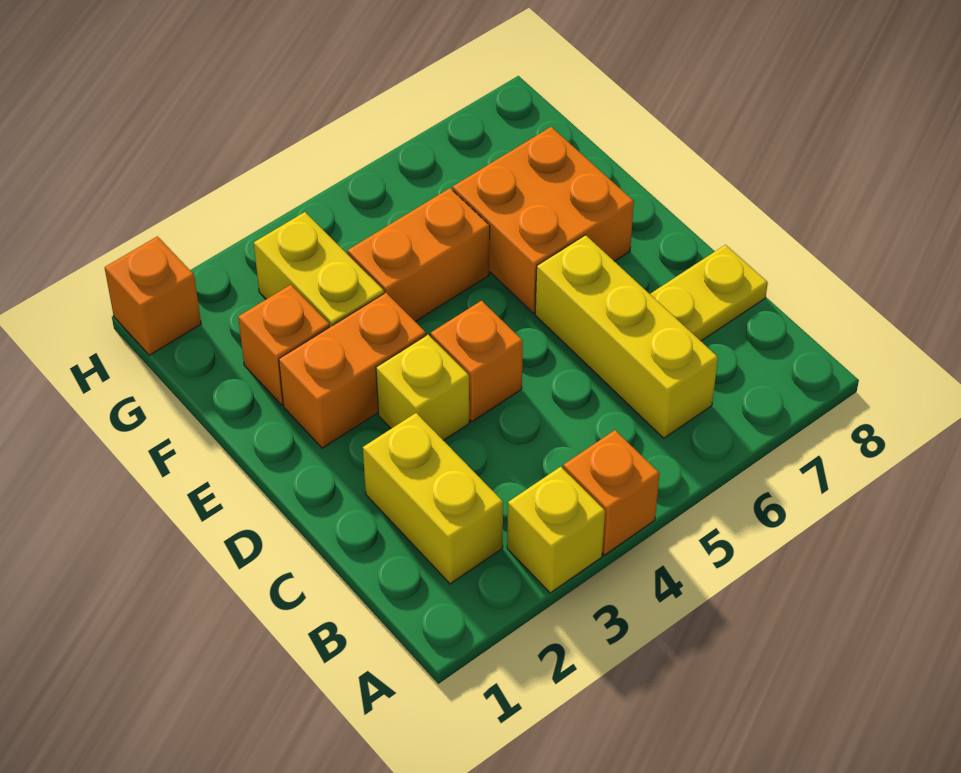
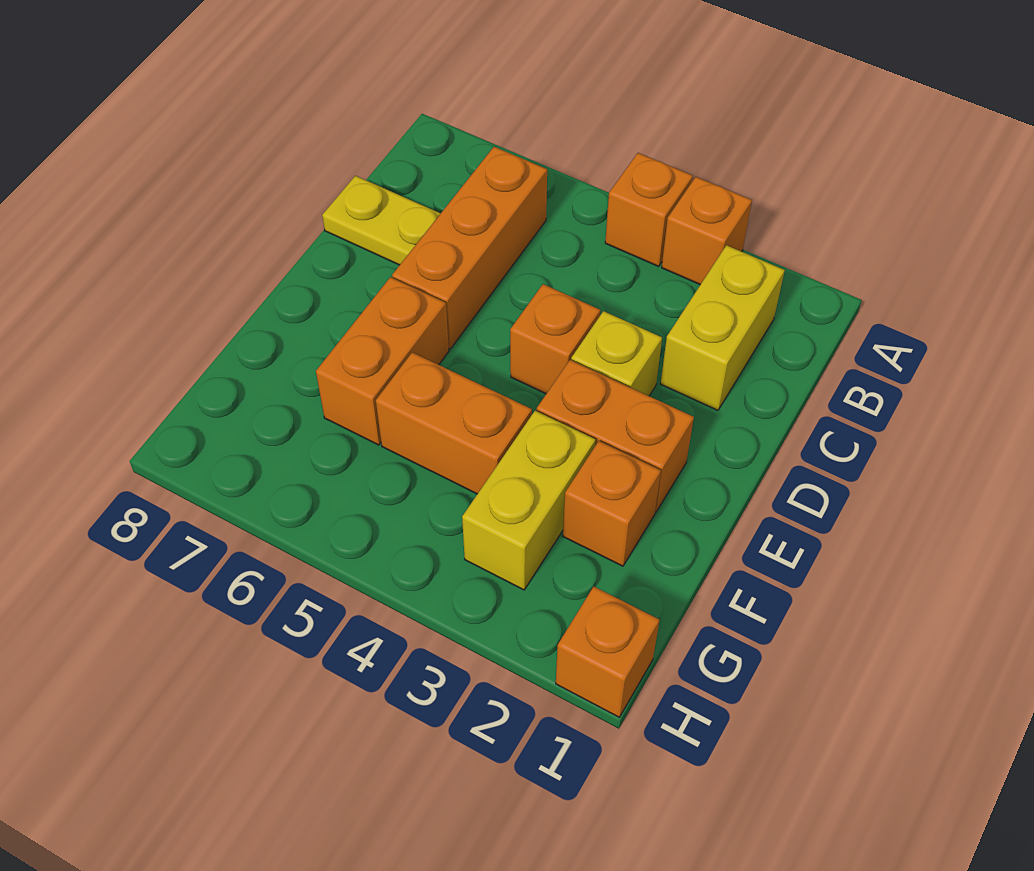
yellow 1x1 brick [507,467,605,593] -> orange 1x1 brick [662,177,752,285]
yellow 1x3 brick [535,235,718,438] -> orange 1x3 brick [392,147,547,349]
orange 2x2 brick [453,127,634,313] -> orange 1x2 brick [316,277,449,445]

